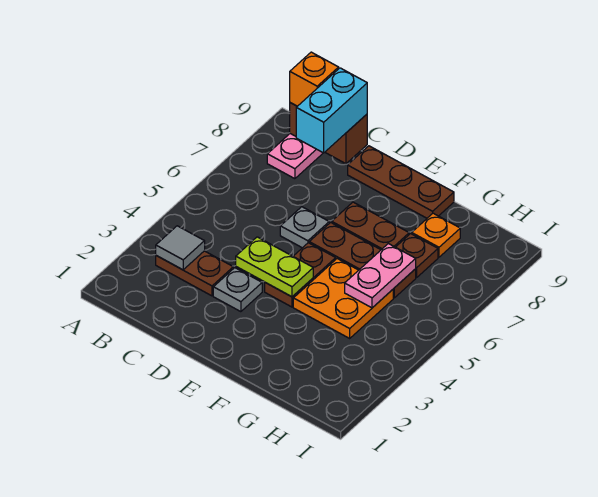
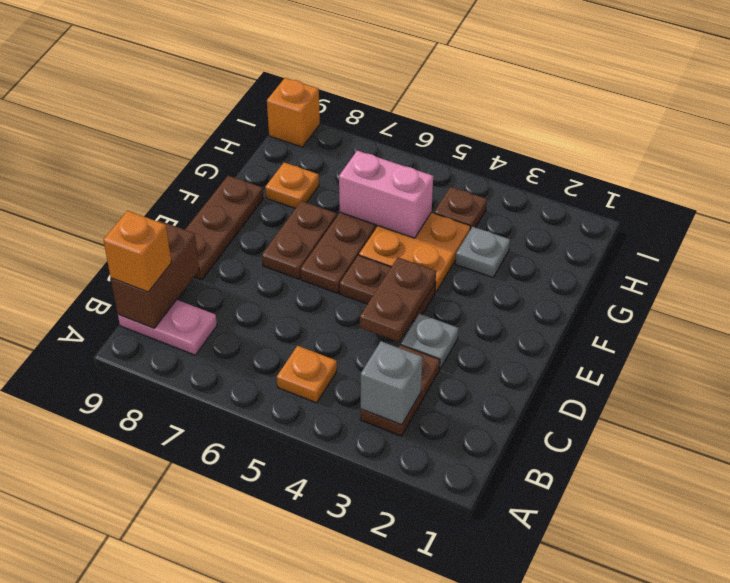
grey 1x1 tile [156,226,205,270] -> grey 1x1 brick [361,341,423,425]
none -> orange 1x1 plate [277,346,337,403]
cyan 1x2 brick [296,68,367,153] -> none
lime 1x2 plate [236,237,313,297] -> brown 1x2 plate [360,257,436,342]
grey 1x1 plate [280,207,329,248] -> grey 1x1 plate moved to [455,227,510,278]
pink 1x2 plate [345,244,416,308] -> pink 1x2 brick [339,151,433,238]
brown 1x1 plate [396,234,438,277] -> brown 1x1 plate moved to [434,187,487,229]
none -> orange 1x1 brick [267,78,320,147]

